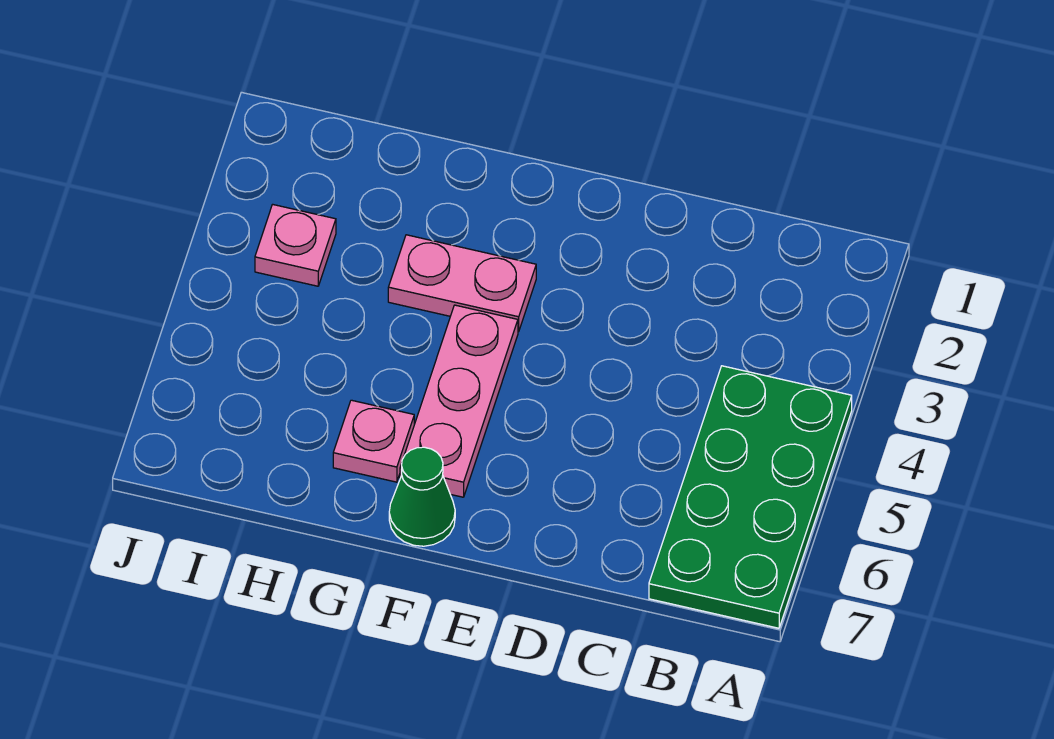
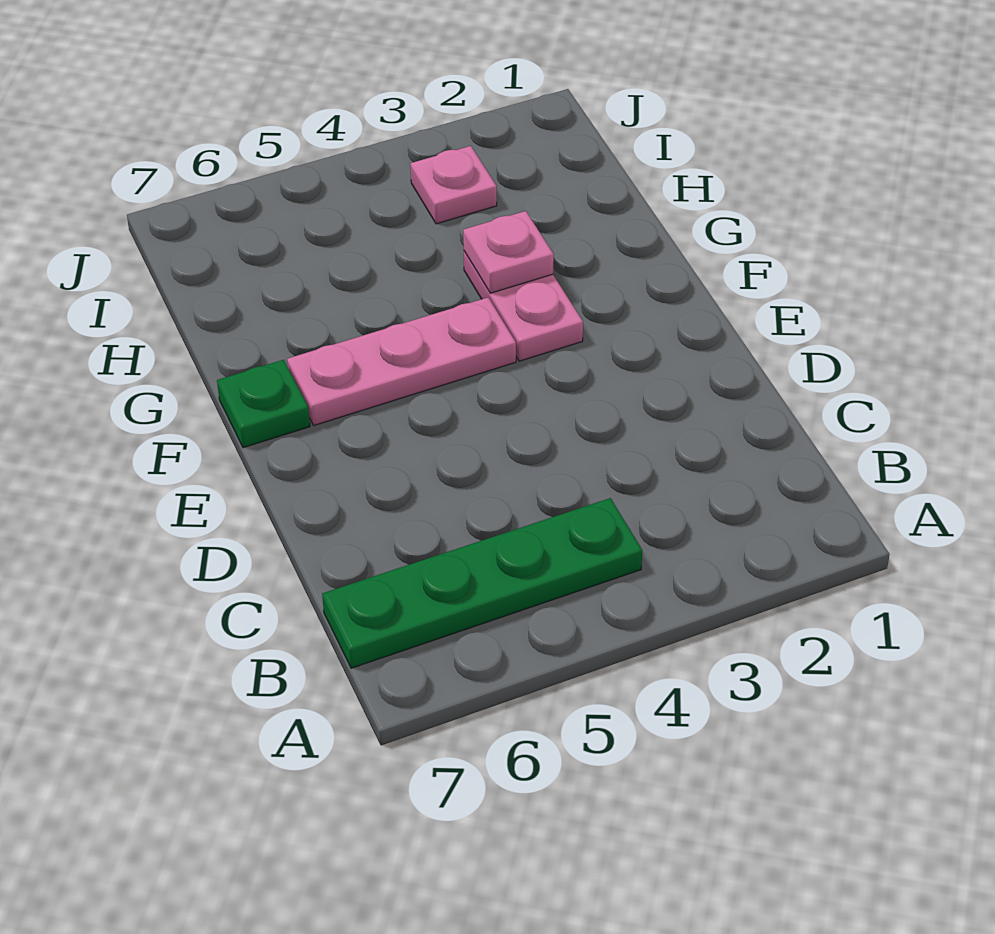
green 2x4 plate [649,366,852,628] -> green 1x4 plate [322,498,642,668]
green 1x1 cone [389,447,455,546] -> green 1x1 plate [217,360,310,448]
pink 1x1 plate [333,400,414,482] -> pink 1x1 plate moved to [463,211,554,293]

